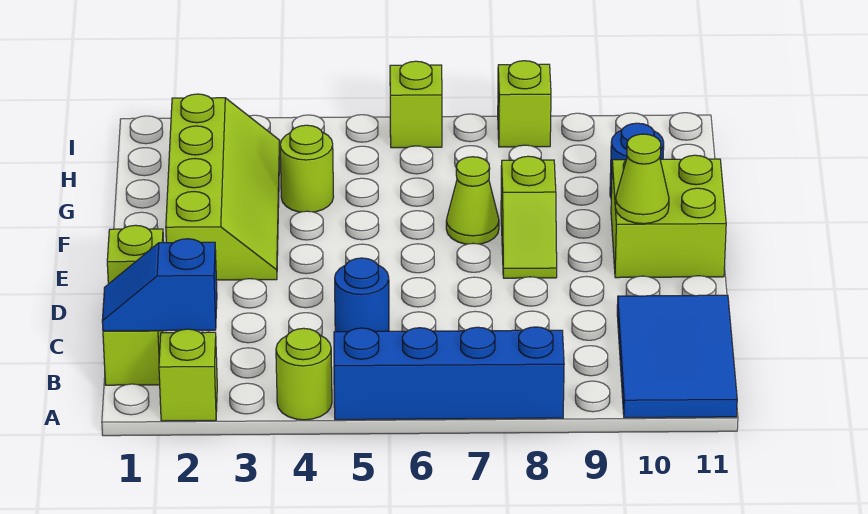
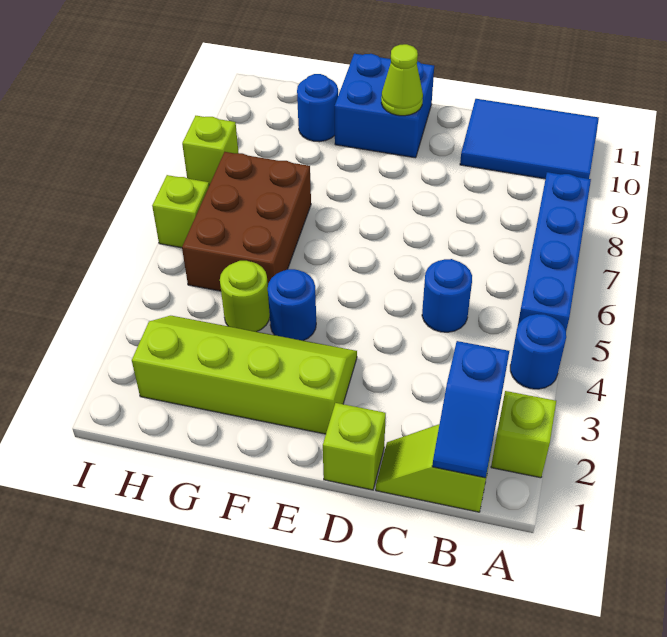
lime 1x1 round brick [276,328,332,420] -> blue 1x1 round brick [510,314,566,389]
lime 1x2 slope [501,156,557,278] -> none
lime 2x2 brick [611,155,726,278] -> blue 2x2 brick [335,54,434,158]
none -> blue 1x1 round brick [268,269,316,341]
lime 1x1 cone [446,157,499,244] -> none
none -> brown 2x3 brick [182,152,311,291]

